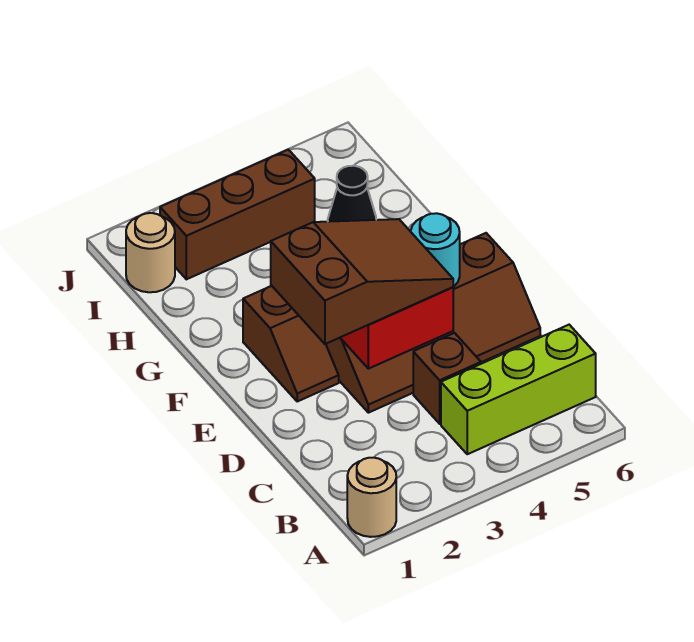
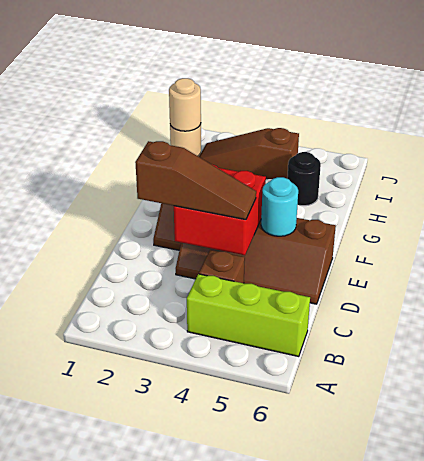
tan 1x1 round brick [347,458,396,537] -> tan 1x1 round brick moved to [169,78,201,131]
brown 2x3 slope [271,219,453,344] -> brown 1x3 slope [135,141,256,220]
black 1x1 cone [328,166,376,222] -> black 1x1 round brick [287,152,321,206]
brown 1x3 brick [160,150,315,279] -> brown 1x3 slope [199,128,299,179]

